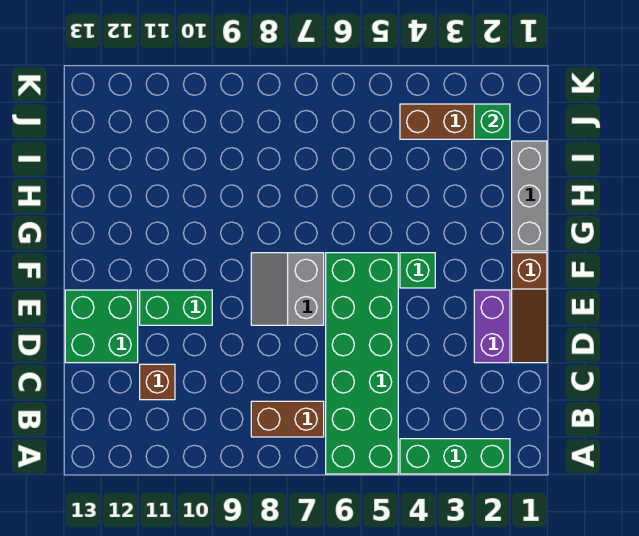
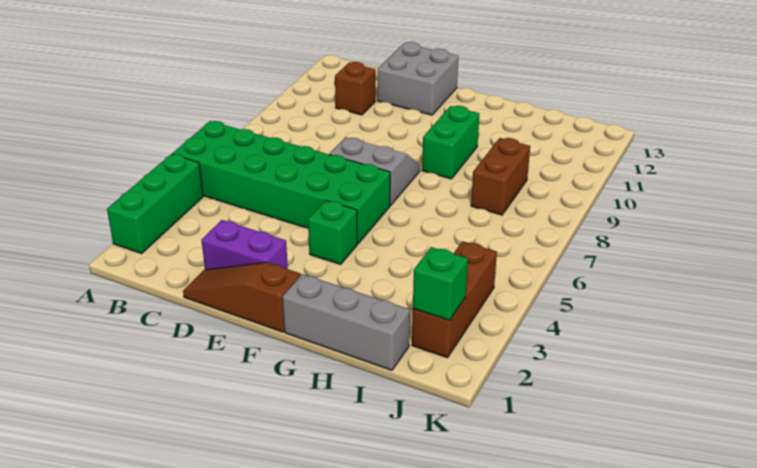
brown 1x2 brick [251,401,324,437] -> brown 1x2 brick moved to [471,138,530,215]
green 2x2 brick [65,290,138,363] -> grey 2x2 brick [378,42,458,115]
green 1x2 brick [140,290,212,325] -> green 1x2 brick moved to [422,106,479,179]

